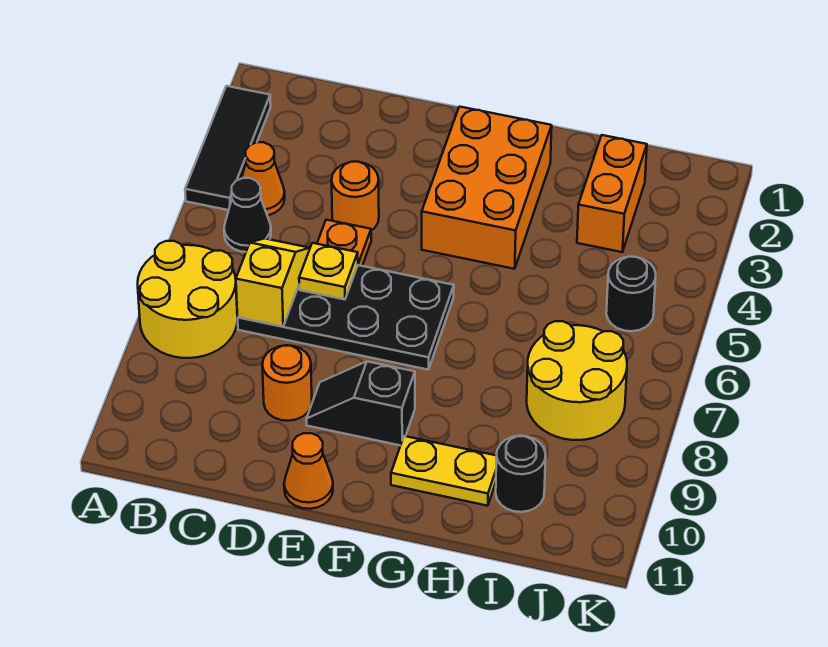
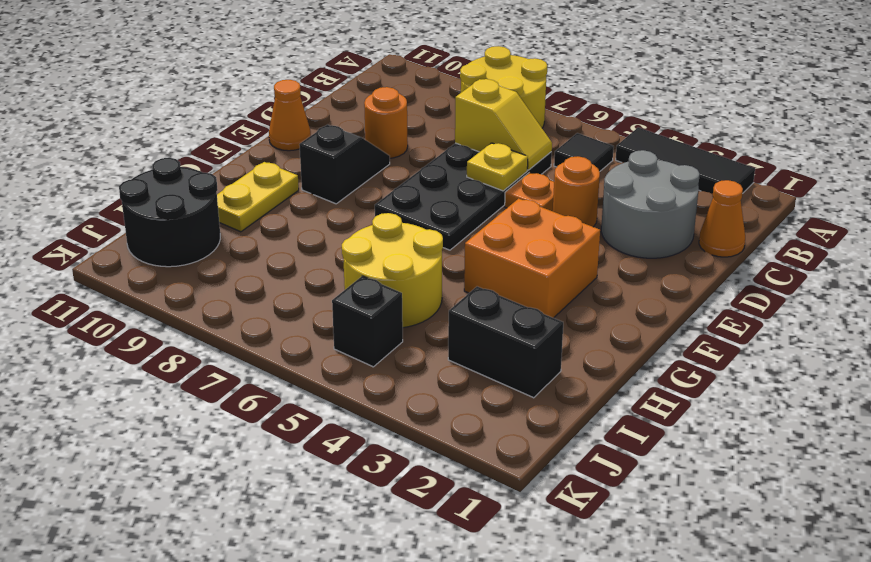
orange 1x1 cone [242,142,285,215] -> orange 1x1 cone moved to [699,180,745,257]
black 1x1 cone [224,178,271,252] -> black 1x1 tile [554,133,614,172]
none -> grey 2x2 round brick [601,150,700,258]
orange 2x3 brick [422,107,552,269] -> orange 2x2 brick [464,198,600,318]
orange 1x2 brick [577,135,647,252] -> black 1x2 brick [448,286,563,398]
yellow 2x2 round brick [527,321,627,440] -> yellow 2x2 round brick moved to [342,213,443,328]
black 1x1 round brick [496,436,546,512] -> black 2x2 round brick [119,158,220,267]
black 1x1 round brick [606,257,656,331] -> black 1x1 brick [332,276,403,367]

